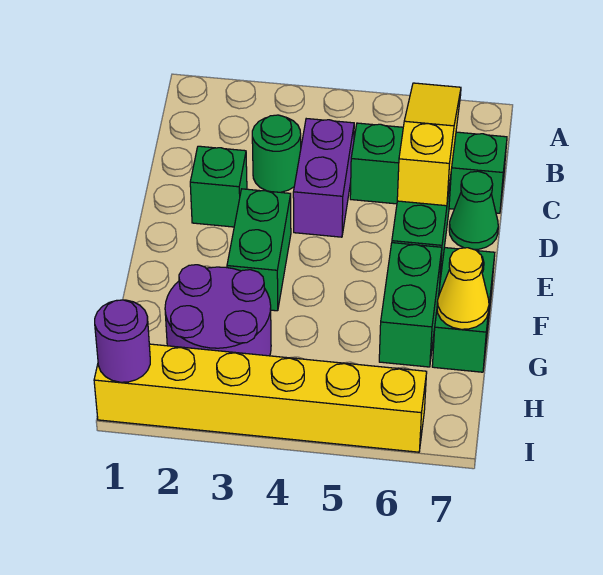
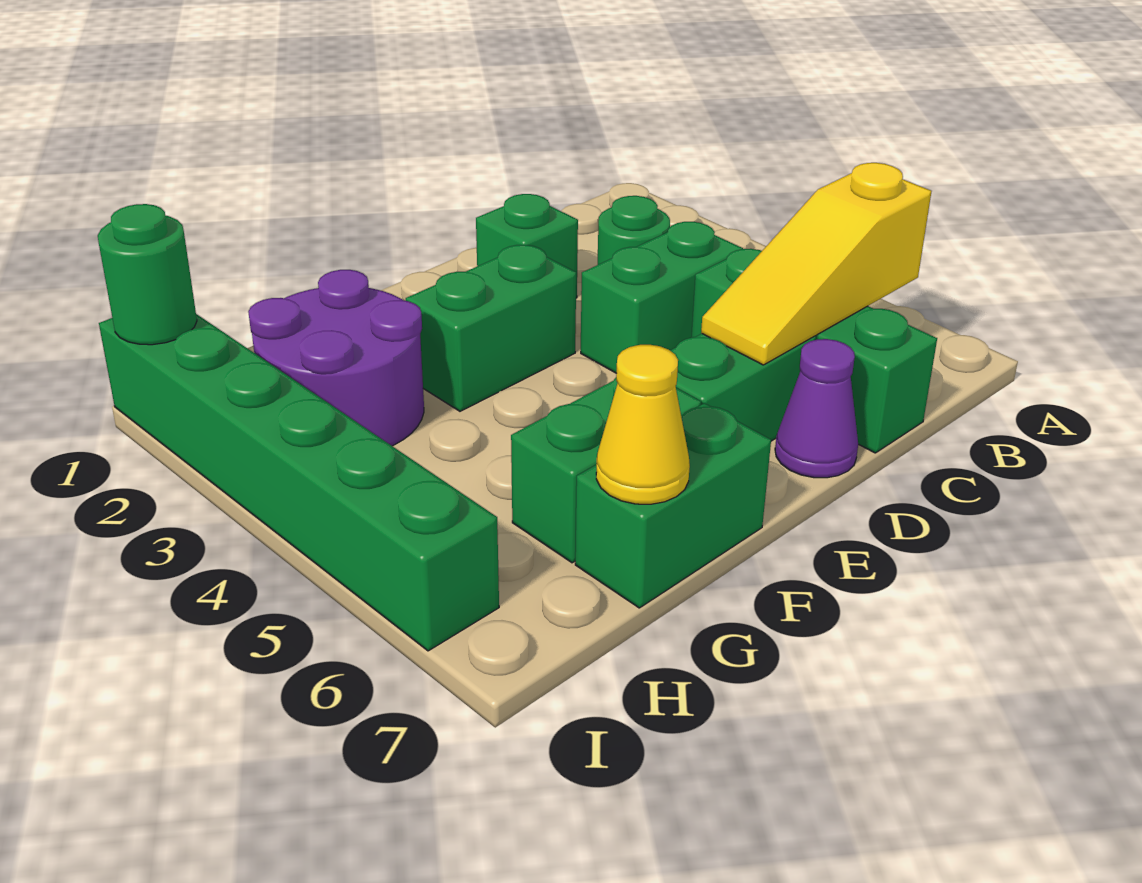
yellow 1x3 slope [397,83,461,206] -> yellow 1x3 slope turned to [701,163,932,365]
purple 1x2 brick [293,119,354,237] -> green 1x2 brick [581,222,743,373]
green 1x1 cone [449,171,498,249] -> purple 1x1 cone [775,339,858,478]
yellow 1x6 brick [94,344,427,452] -> green 1x6 brick [99,314,499,651]
purple 1x1 round brick [95,300,150,382] -> green 1x1 round brick [98,204,197,345]

